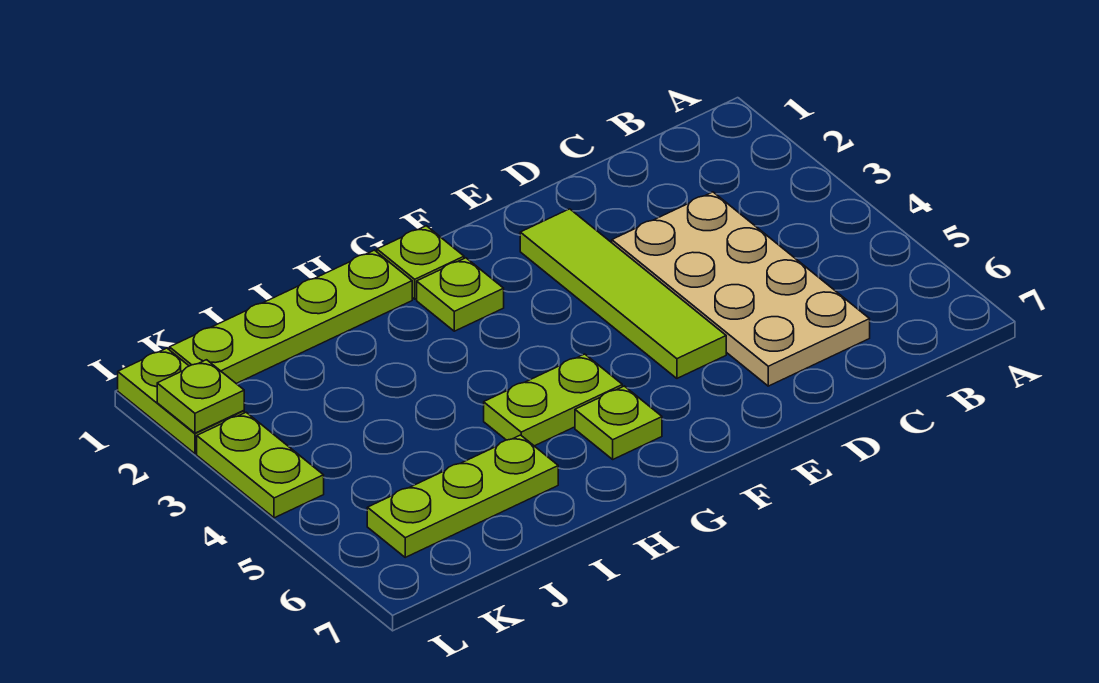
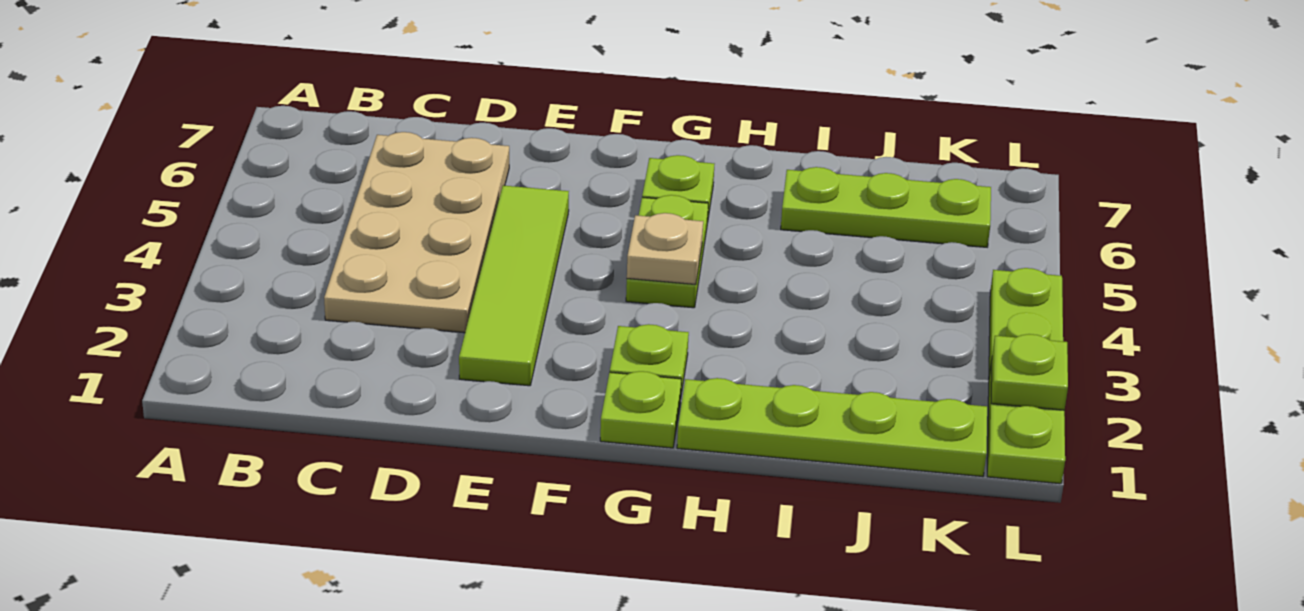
none -> tan 1x1 plate [627,213,703,285]
lime 1x2 plate [484,354,622,446] -> lime 1x2 plate turned to [626,195,708,308]

